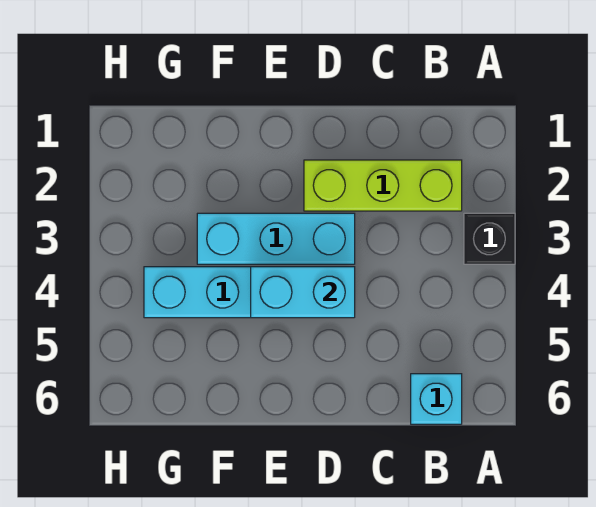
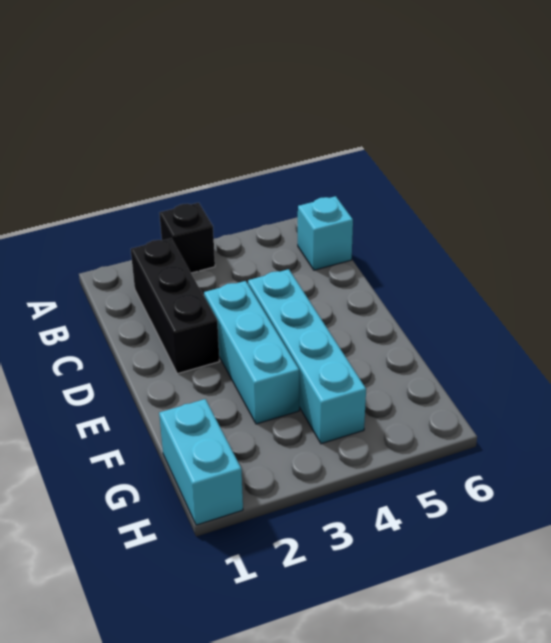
lime 1x3 brick [304,160,462,211] -> black 1x3 brick [131,238,219,374]
cyan 1x2 brick [251,267,355,318] -> cyan 1x2 brick moved to [159,399,243,525]

